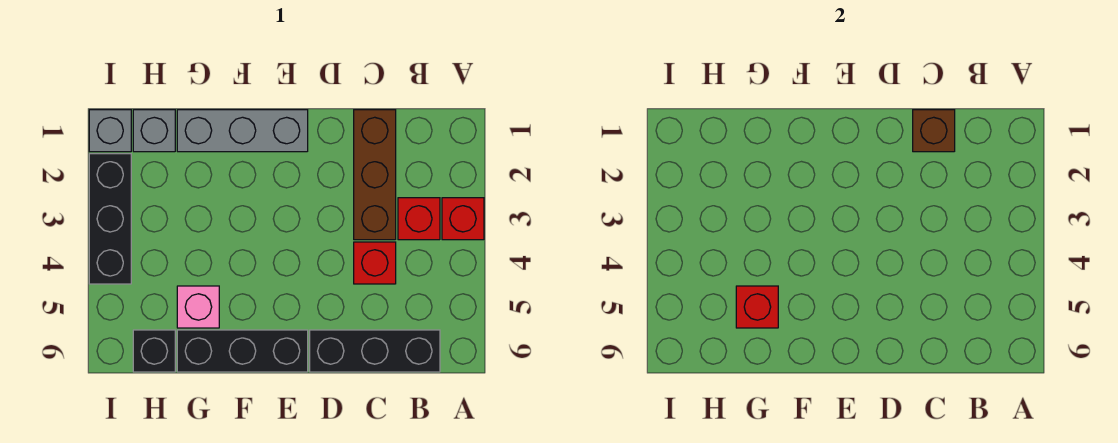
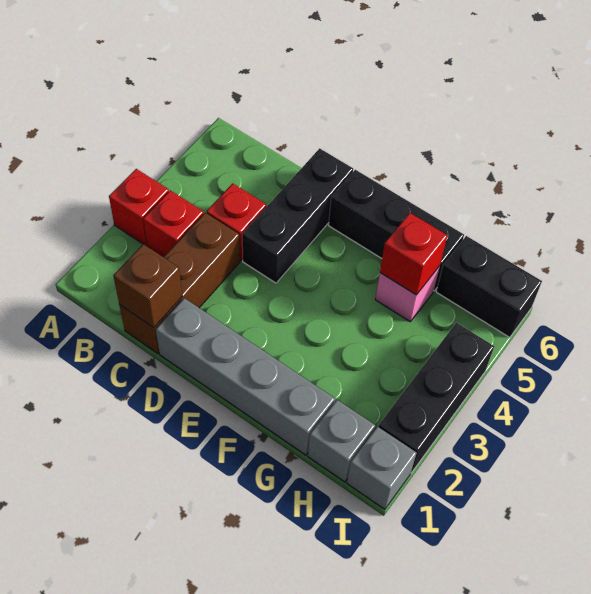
black 1x3 brick [310,330,440,372] -> black 1x3 brick turned to [242,148,353,283]
grey 1x3 brick [177,110,308,152] -> grey 1x4 brick [156,298,335,455]
black 1x1 brick [133,330,175,372] -> black 1x2 brick [436,236,542,337]

